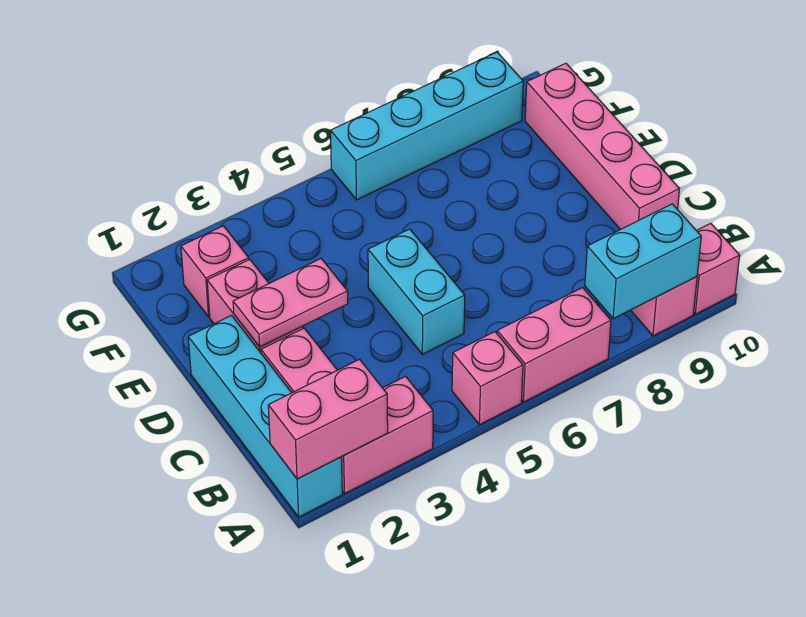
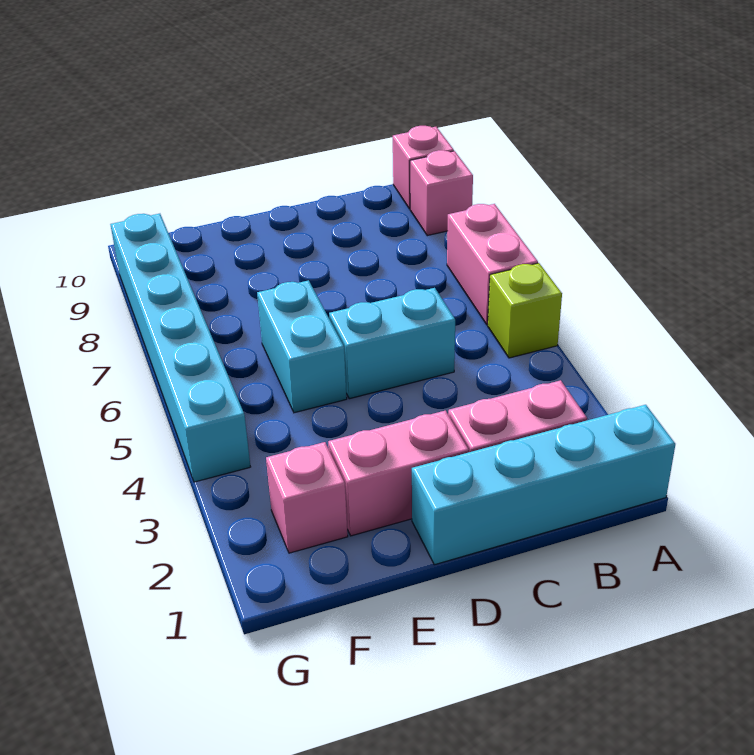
pink 1x2 brick [268,359,388,479] -> none
pink 1x2 brick [341,376,433,494] -> none
pink 1x1 brick [452,332,523,425] -> lime 1x1 brick [488,263,562,358]
cyan 1x2 brick [585,204,701,319] -> cyan 1x2 brick moved to [257,280,347,413]
pink 1x4 brick [525,63,679,230] -> none
pink 1x2 plate [233,259,348,347] -> none
cyan 1x4 brick [330,52,523,200] -> cyan 1x6 brick [110,214,250,482]

